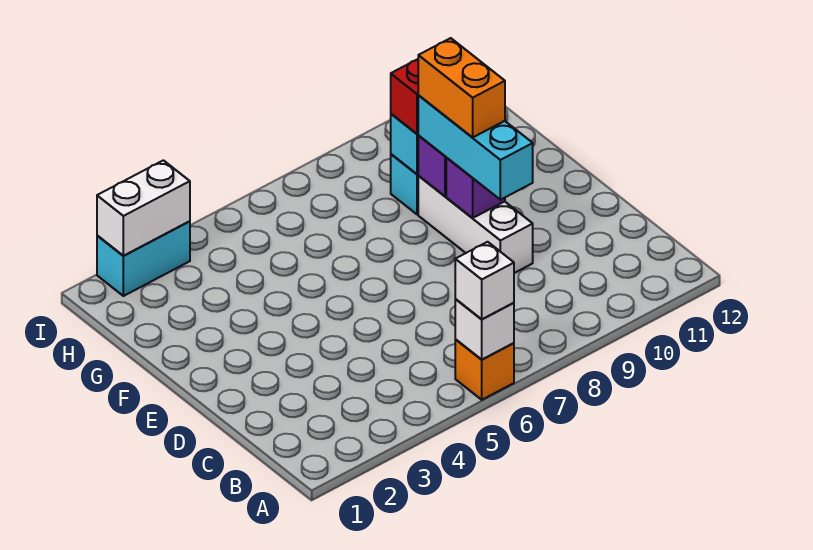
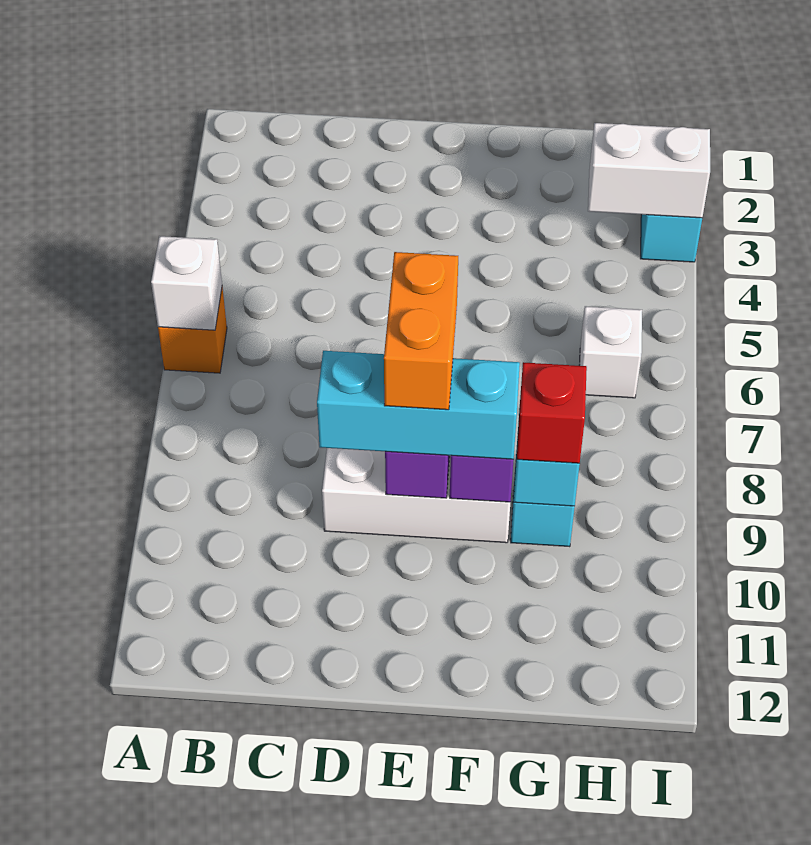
white 1x1 brick [455,242,514,319] -> white 1x1 brick moved to [579,306,642,398]
orange 1x2 brick [418,38,505,138] -> orange 1x2 brick turned to [384,252,458,410]
white 1x2 brick [97,160,190,256] -> white 1x2 brick turned to [588,123,710,218]

